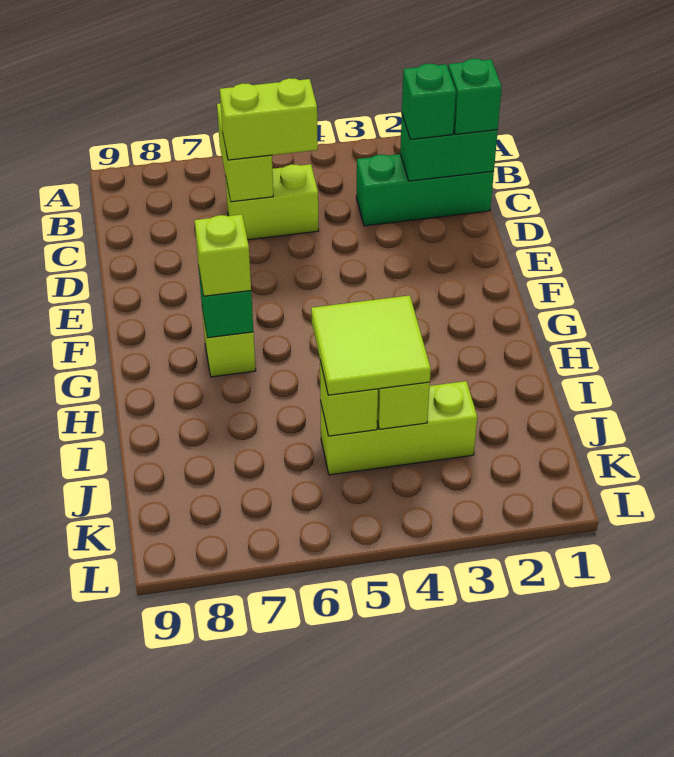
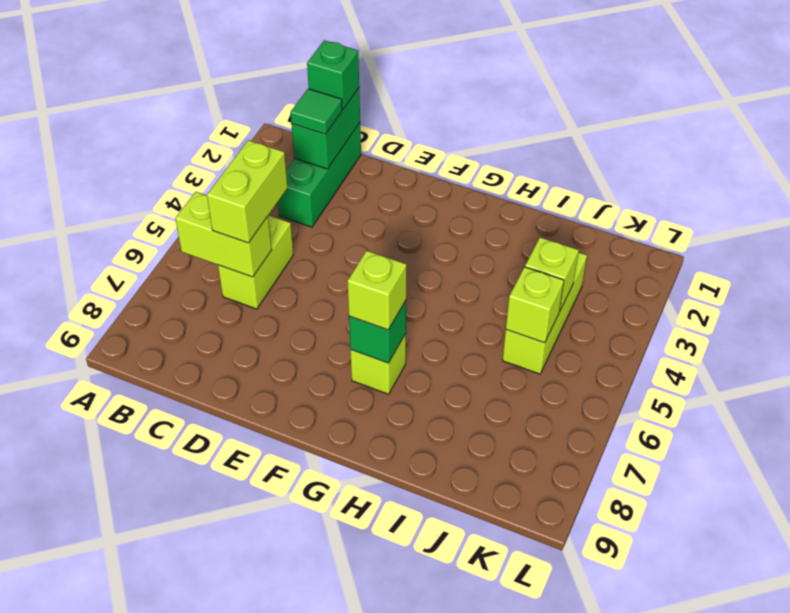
green 1x1 brick [402,64,456,139] -> green 1x1 tile [290,89,342,134]
lime 2x2 tile [311,295,431,395] -> none

